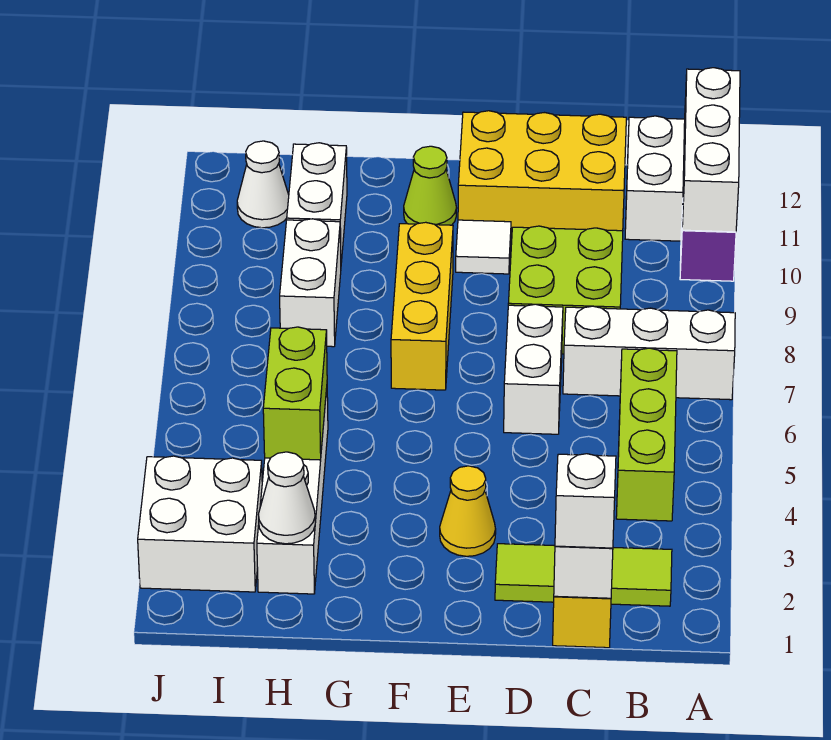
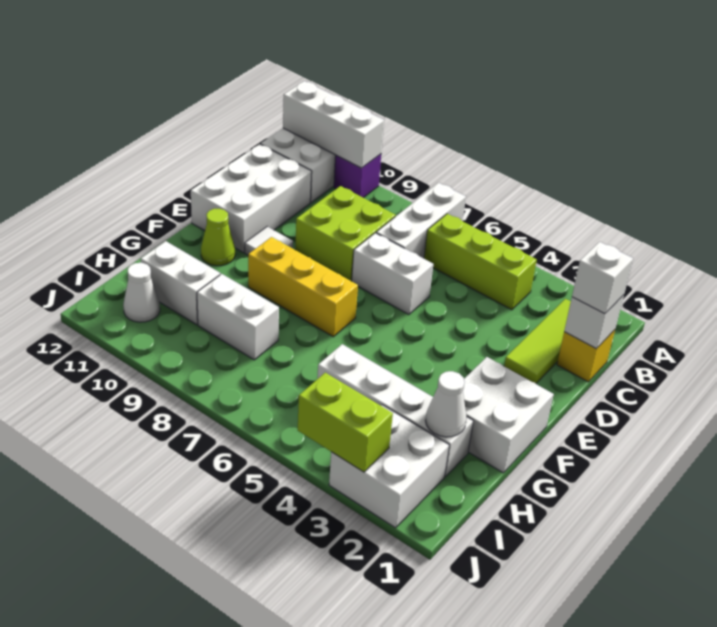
yellow 2x3 brick [458,111,626,236] -> white 2x3 brick [191,144,312,252]
yellow 1x1 cone [440,466,496,556] -> none
none -> white 2x2 brick [463,357,554,473]
lime 1x2 brick [263,327,327,460] -> lime 1x2 brick moved to [298,373,393,472]

